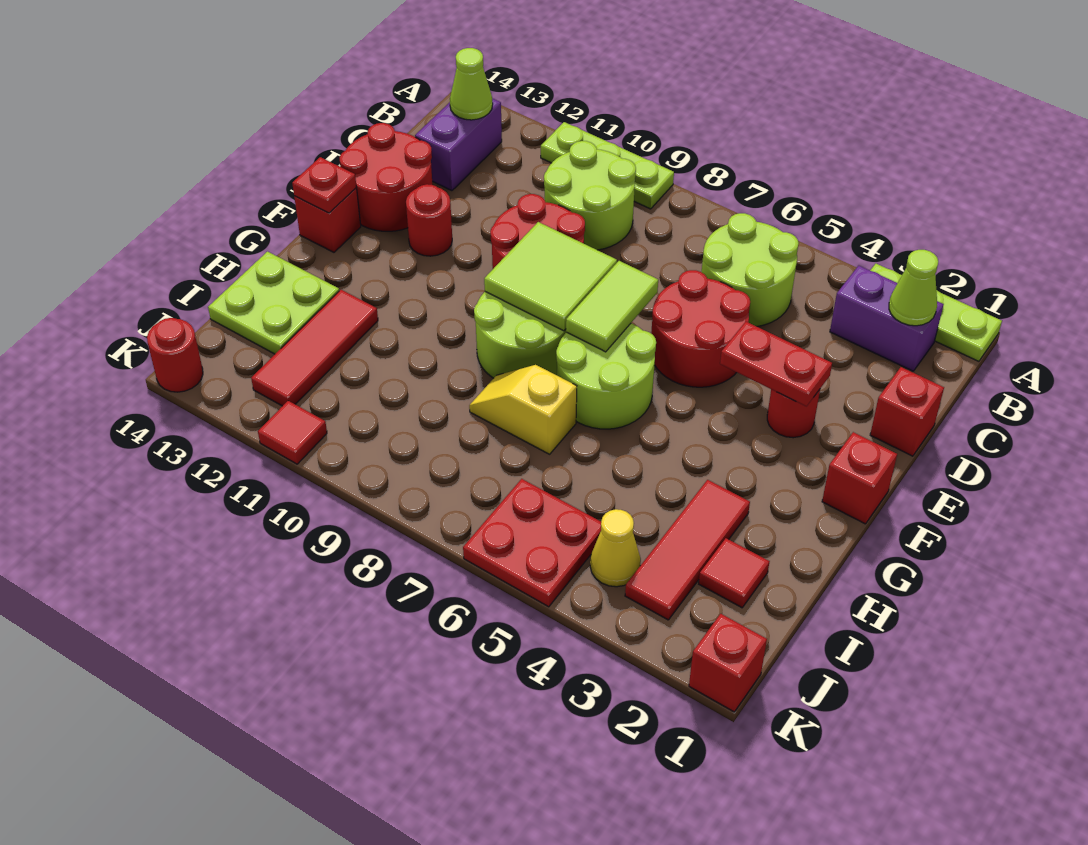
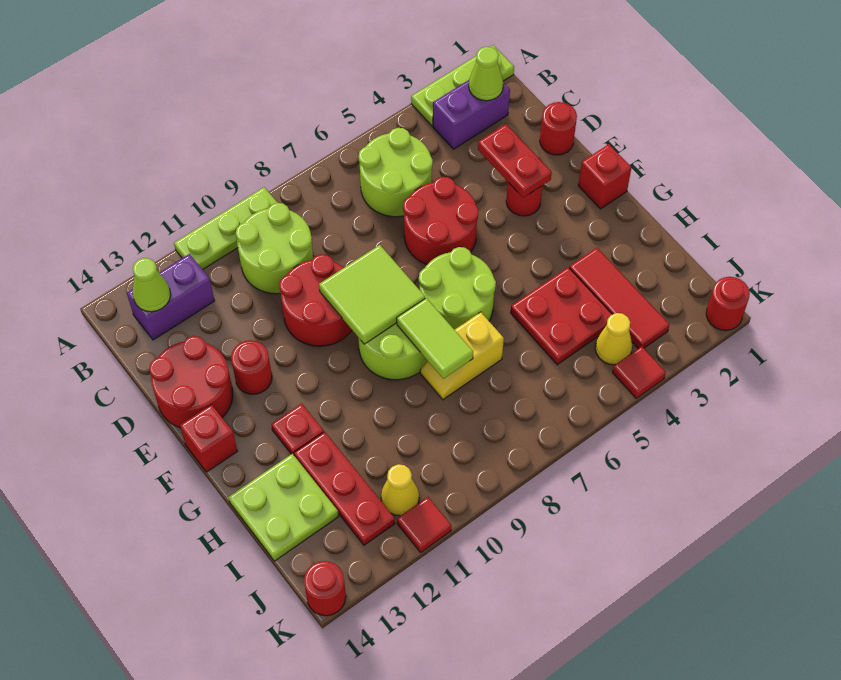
purple 1x2 brick [415,98,502,191] -> purple 1x2 brick turned to [127,254,215,340]
red 1x1 brick [870,367,944,456] -> red 1x1 round brick [540,102,577,155]
red 1x2 plate [720,322,832,406] -> red 1x2 plate turned to [478,124,552,198]
lime 1x2 tile [566,261,658,352] -> lime 1x2 tile moved to [397,298,473,379]
red 1x1 plate [292,157,356,213] -> red 1x1 plate moved to [271,404,324,455]
red 1x3 tile [251,290,378,406] -> red 1x3 plate [294,432,395,545]
red 1x1 tile [699,538,770,608] -> red 1x1 tile moved to [613,346,666,398]
red 2x2 plate [463,479,601,607] -> red 2x2 plate moved to [511,267,612,365]
none -> yellow 1x1 cone [381,464,419,516]
red 1x1 brick [689,614,767,712] -> red 1x1 round brick [706,277,750,330]

